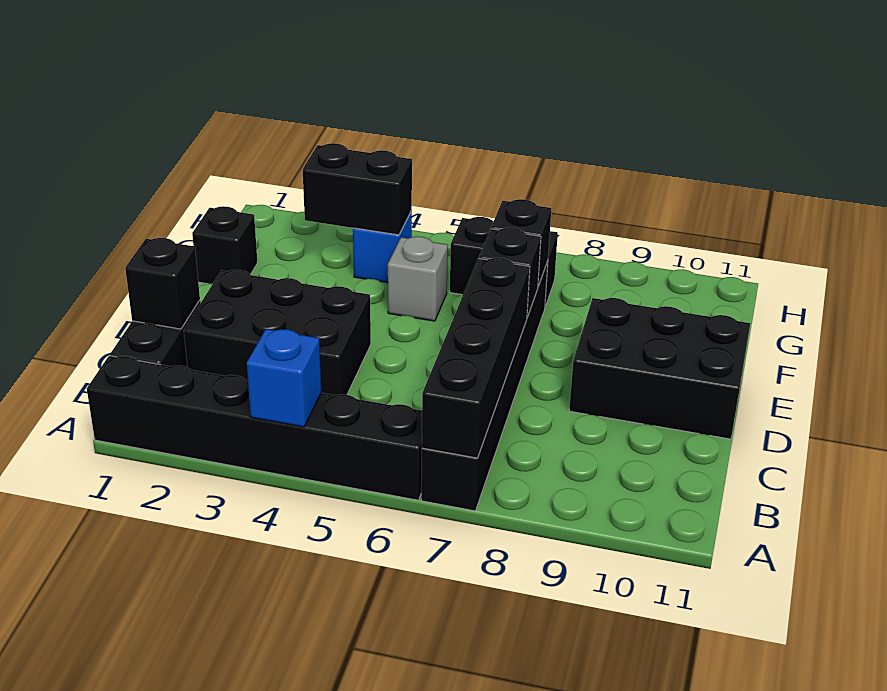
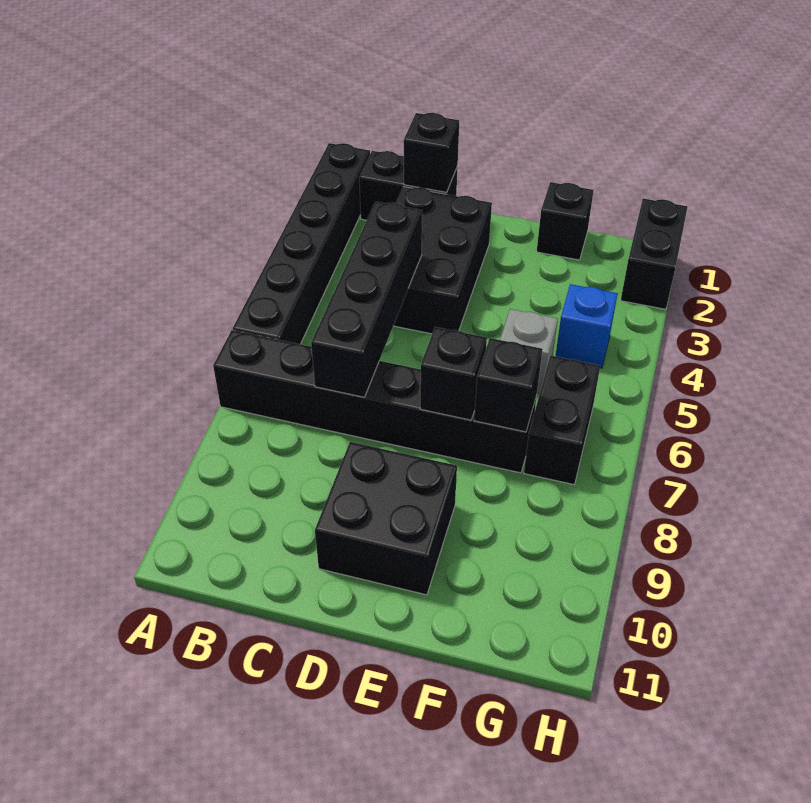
blue 1x1 brick [247,329,321,427] -> none
black 1x4 brick [422,258,530,458] -> black 1x4 brick turned to [311,202,422,397]
black 2x3 brick [569,298,750,439] -> black 2x2 brick [315,442,457,595]
black 1x2 brick [303,143,412,235] -> black 1x2 brick moved to [621,199,687,309]

